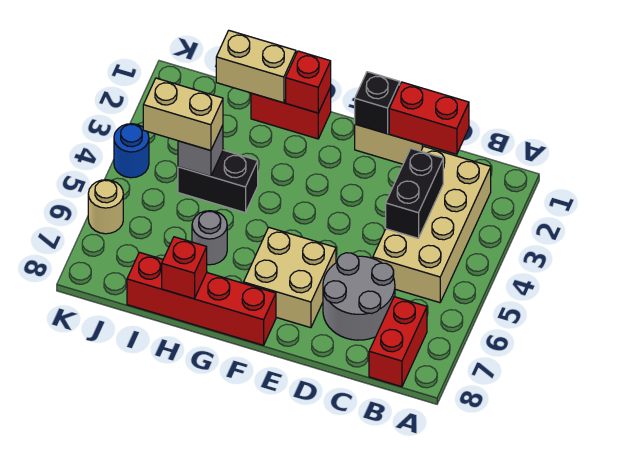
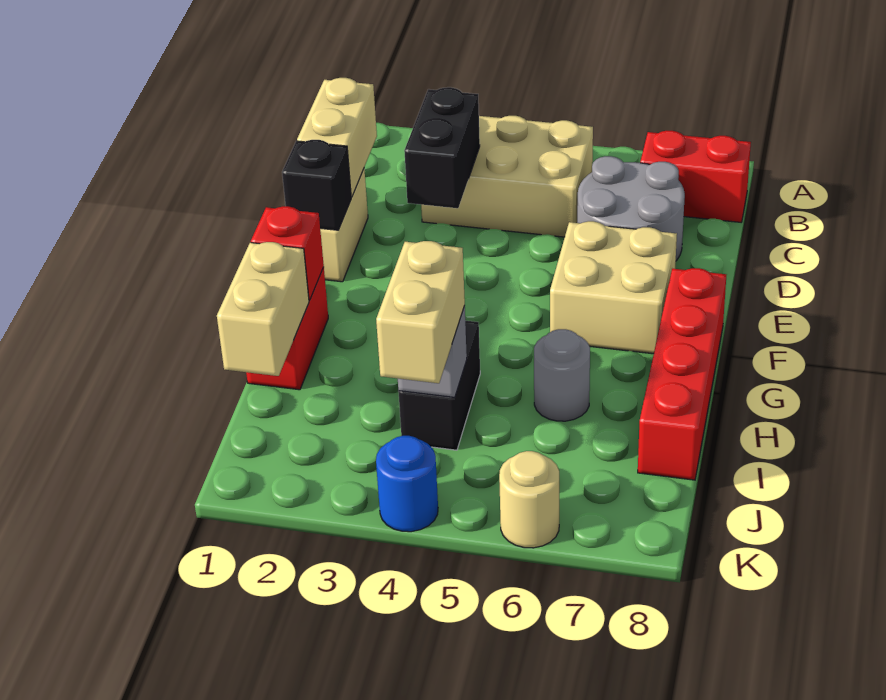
tan 2x4 brick [373,146,491,303] -> tan 2x3 brick [421,116,593,237]
red 1x2 brick [389,82,469,154] -> tan 1x2 brick [297,78,377,197]
black 1x2 brick [386,149,443,238] -> black 1x2 brick turned to [404,87,480,208]
red 1x1 brick [162,237,207,299] -> none

